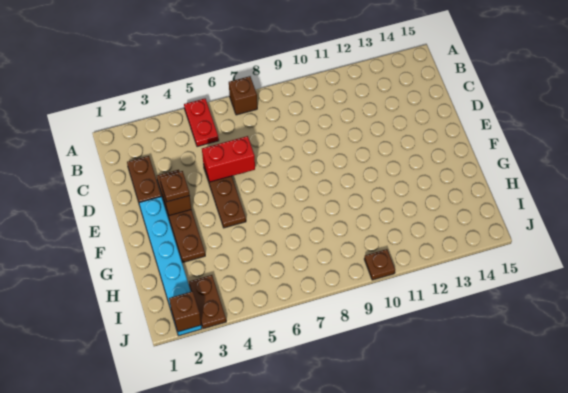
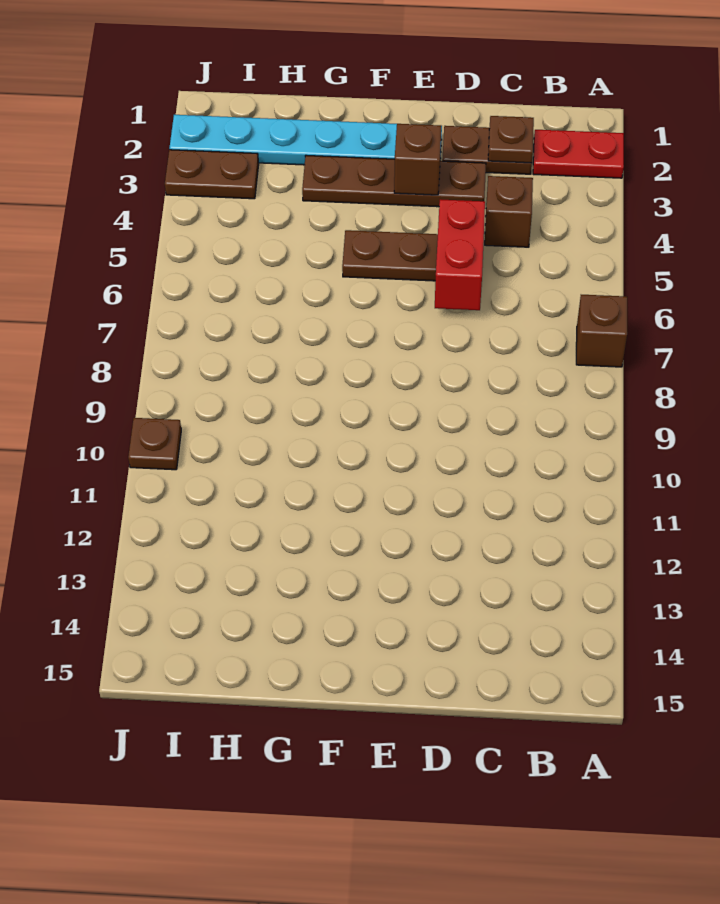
red 1x2 plate [184,99,219,147] -> red 1x2 plate moved to [533,130,624,178]
brown 1x1 plate [160,171,190,202] -> brown 1x1 plate moved to [488,116,534,163]
brown 1x1 brick [169,291,201,332] -> brown 1x1 brick moved to [485,176,533,247]

